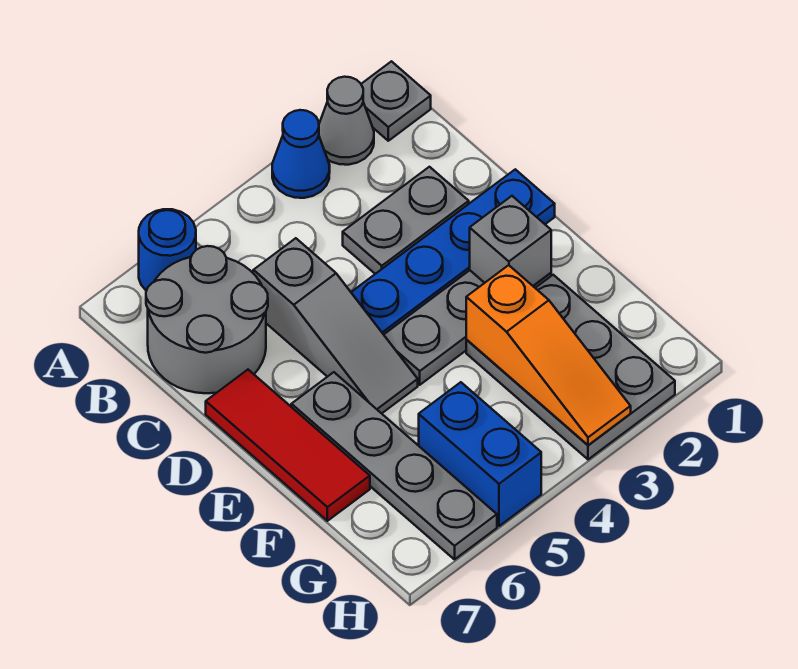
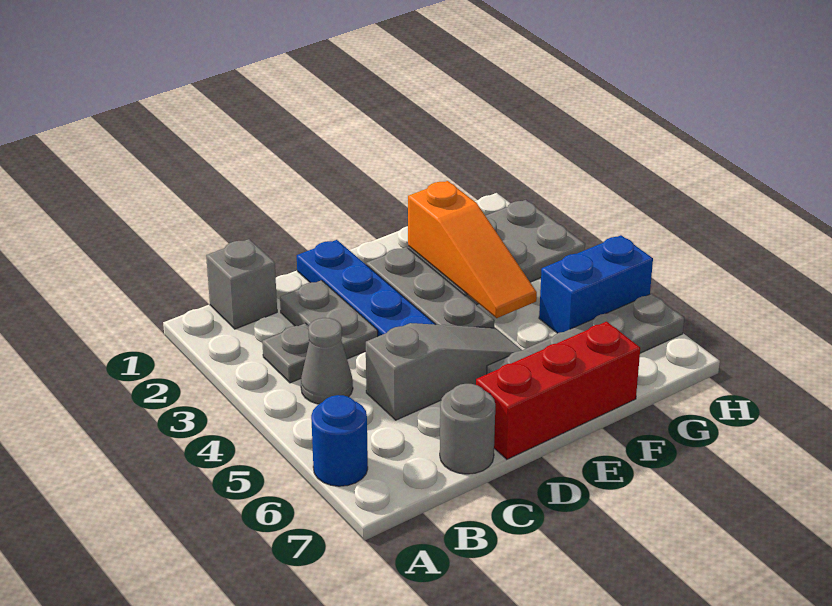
grey 1x1 plate [361,61,431,141] -> grey 1x1 plate moved to [262,323,309,383]
grey 1x1 cone [319,77,374,165] -> grey 1x1 cone moved to [301,318,353,404]
blue 1x1 cone [272,110,330,198] -> none
grey 2x2 round brick [146,246,268,393] -> grey 1x1 round brick [440,384,495,474]
red 1x3 tile [206,370,370,521] -> red 1x3 brick [476,322,640,459]
grey 1x1 brick [470,196,551,286] -> grey 1x1 brick moved to [206,239,277,329]
orange 1x3 slope [466,265,631,445] -> orange 1x3 slope turned to [408,181,537,318]

